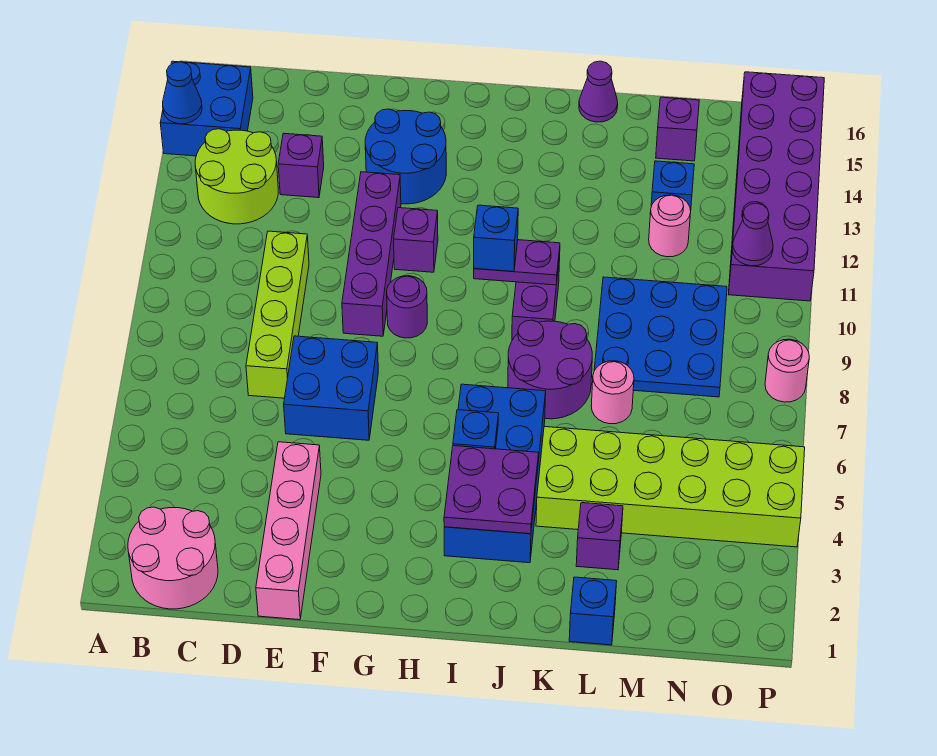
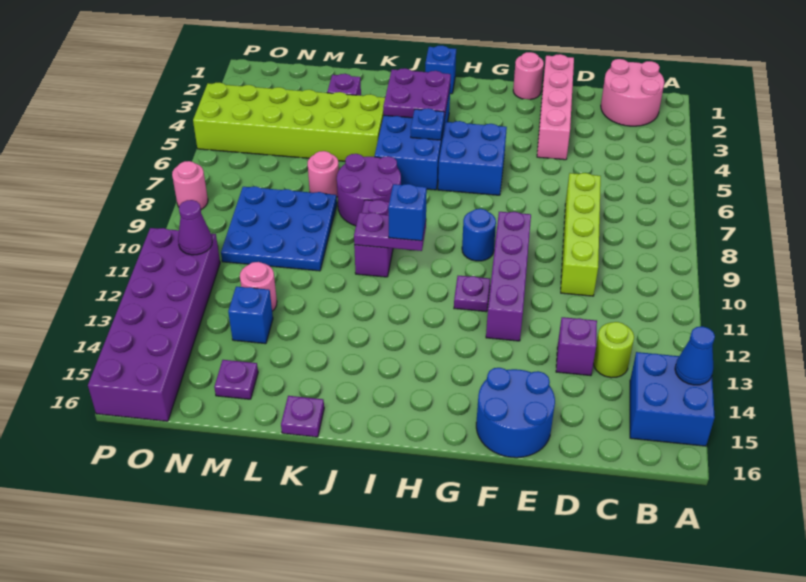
lime 2x2 round brick [195,129,278,224] -> lime 1x1 round brick [593,322,634,378]
blue 2x2 brick [284,336,378,440] -> blue 2x2 brick moved to [438,121,507,195]
none -> pink 1x1 round brick [513,52,544,100]
blue 2x2 round brick [365,109,446,204] -> blue 2x2 round brick moved to [476,368,555,458]
purple 1x1 round brick [387,276,427,338] -> blue 1x1 round brick [462,209,496,261]
purple 1x1 brick [394,208,438,272] -> purple 1x1 plate [454,276,490,312]
purple 1x1 cone [579,61,618,122] -> purple 1x1 plate [281,396,324,437]
blue 1x1 brick [569,577,617,645] -> blue 1x1 brick moved to [425,46,456,94]
purple 1x1 brick [656,97,699,161] -> purple 1x1 plate [214,360,258,399]

